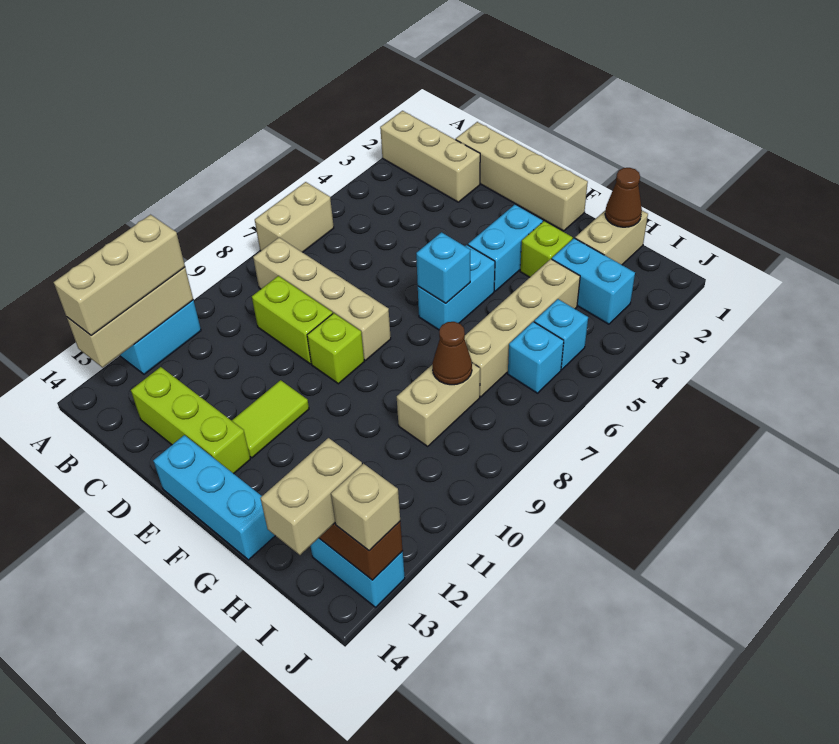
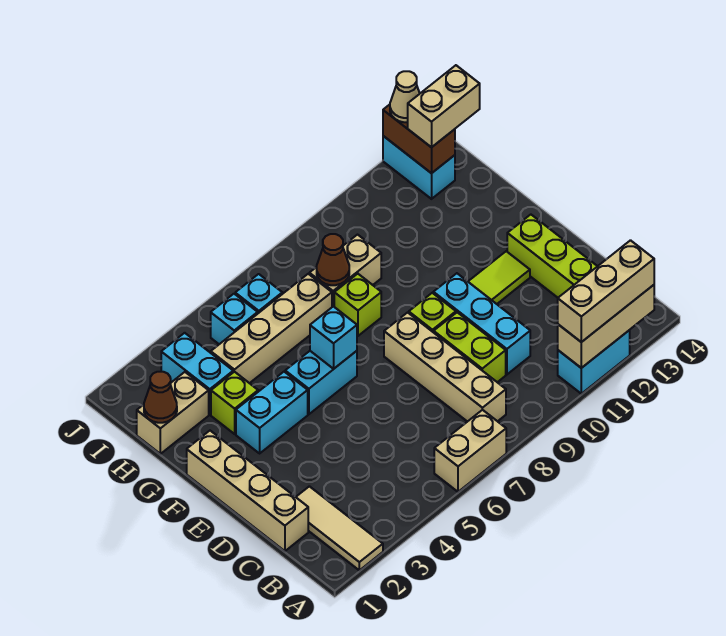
tan 1x3 brick [380,111,480,202] -> tan 1x3 tile [296,486,383,570]
cyan 1x3 brick [153,435,275,560] -> cyan 1x3 brick moved to [433,273,530,374]
none -> lime 1x1 brick [334,274,381,336]
tan 1x1 brick [331,464,400,551] -> tan 1x1 cone [390,71,420,122]

